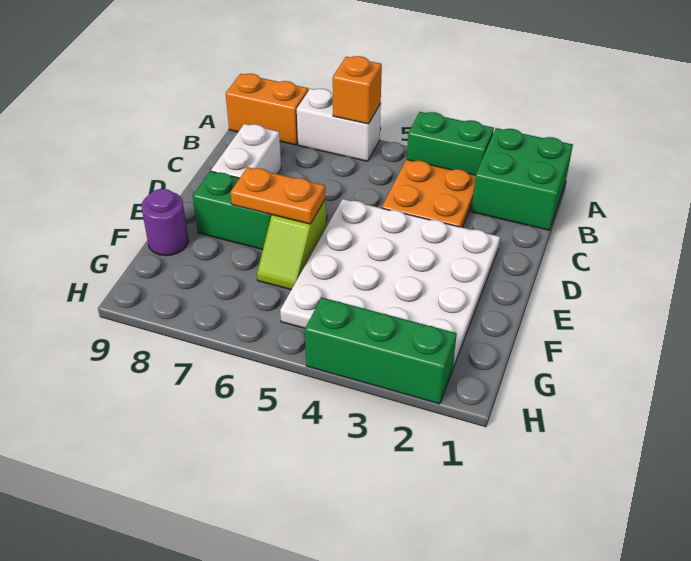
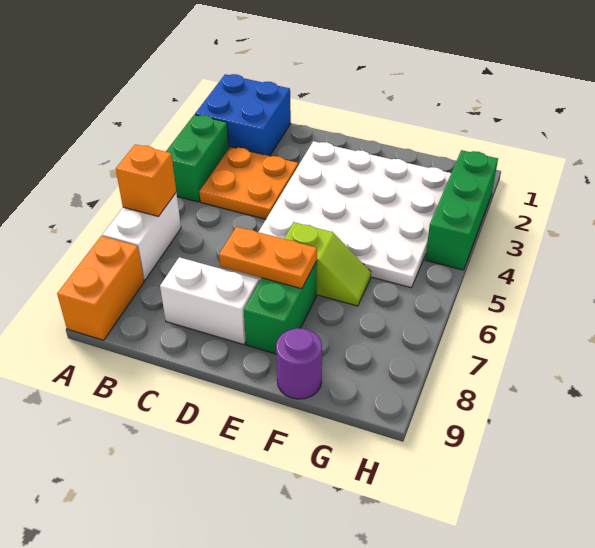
green 2x2 brick [471,128,573,230] -> blue 2x2 brick [195,74,291,156]
orange 1x2 plate [231,167,326,224] -> orange 1x2 plate turned to [219,227,317,289]

